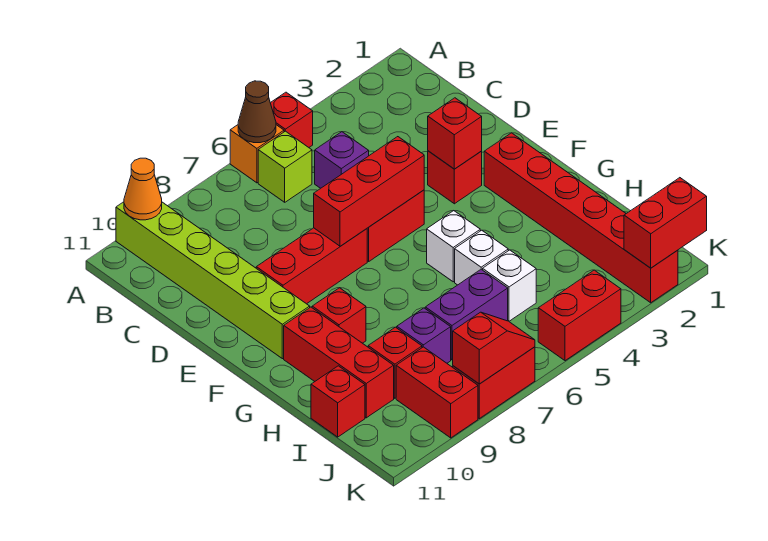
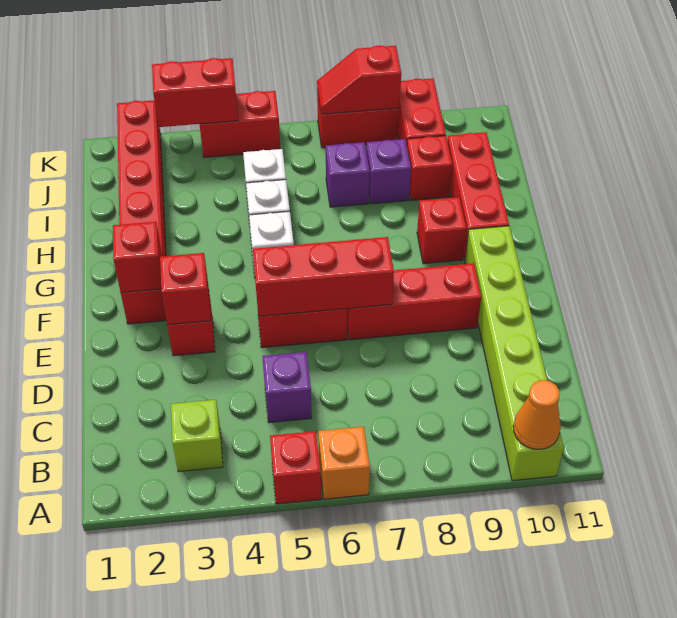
brown 1x1 cone [238,81,276,143] -> none
lime 1x1 brick [258,131,312,202] -> lime 1x1 brick moved to [171,400,223,472]
purple 1x2 brick [425,269,508,360] -> purple 1x1 brick [326,142,370,207]
red 1x1 brick [311,366,365,437] -> red 1x1 brick moved to [113,222,162,292]
red 1x2 brick [624,178,707,268] -> red 1x2 brick moved to [152,58,238,127]

